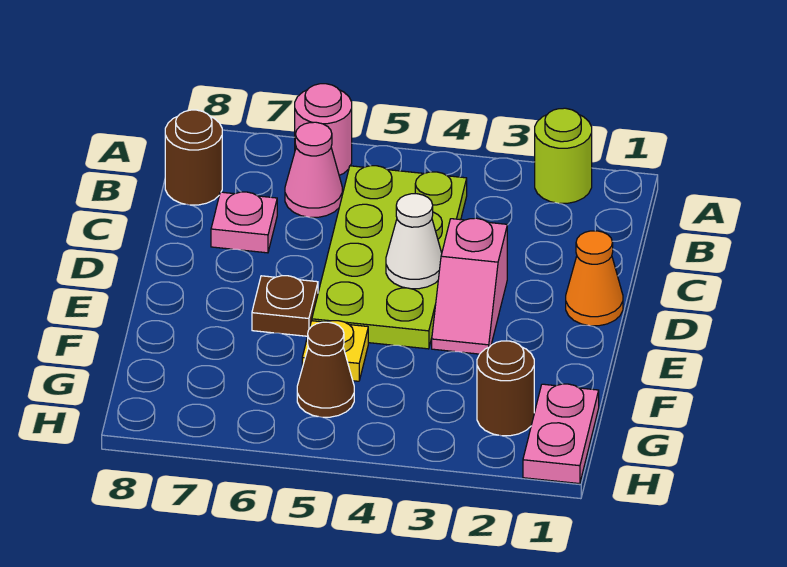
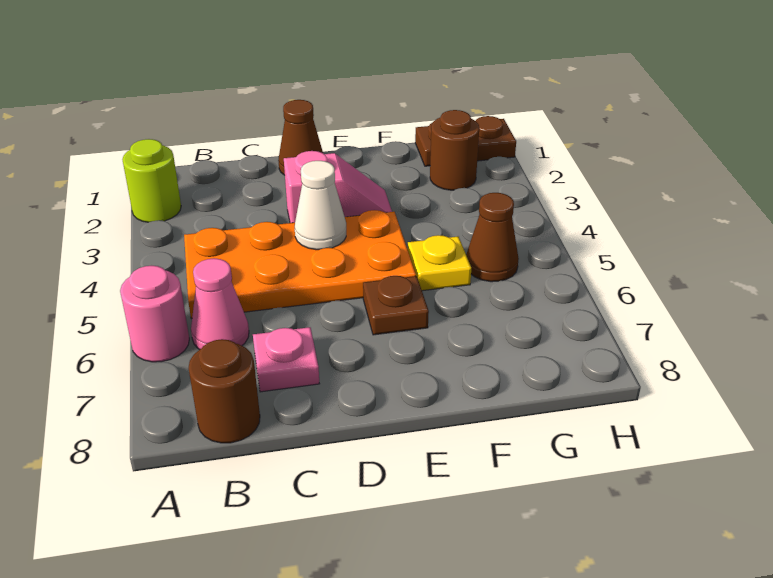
lime 2x4 plate [312,166,467,349] -> orange 2x4 plate [184,210,416,319]
orange 1x1 cone [566,231,623,326] -> brown 1x1 cone [278,100,323,175]
pink 1x2 plate [523,384,599,484] -> brown 1x2 plate [415,116,516,166]

